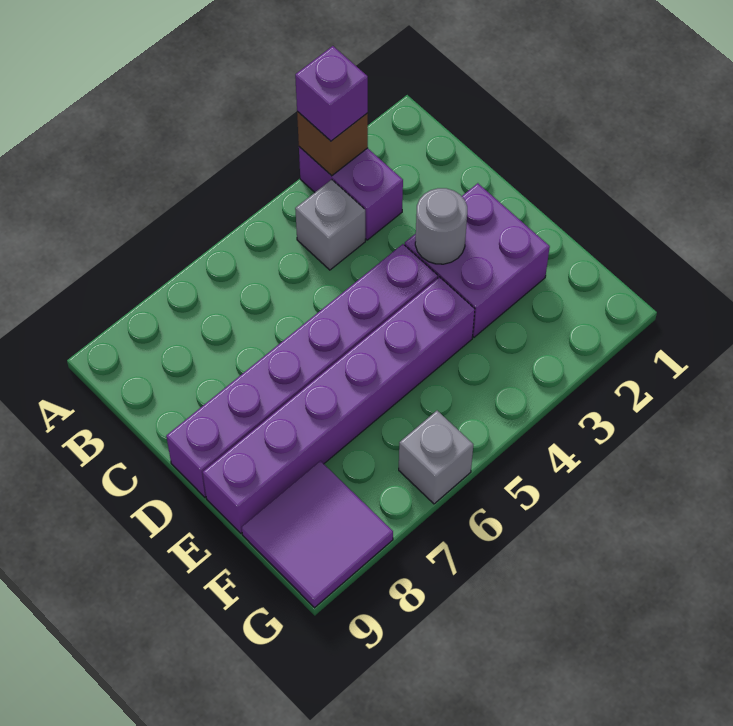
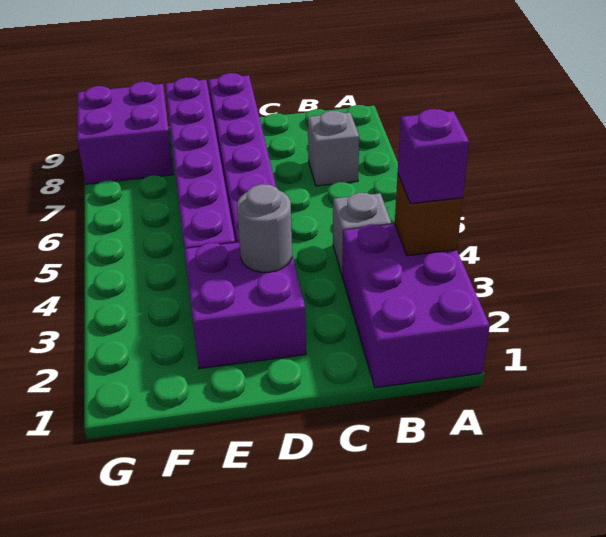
purple 1x2 brick [299,147,403,240] -> purple 2x3 brick [342,224,490,388]
purple 2x2 tile [242,461,393,608] -> purple 2x2 brick [77,82,174,184]
grey 1x1 brick [399,411,473,504] -> grey 1x1 brick moved to [308,111,359,186]

